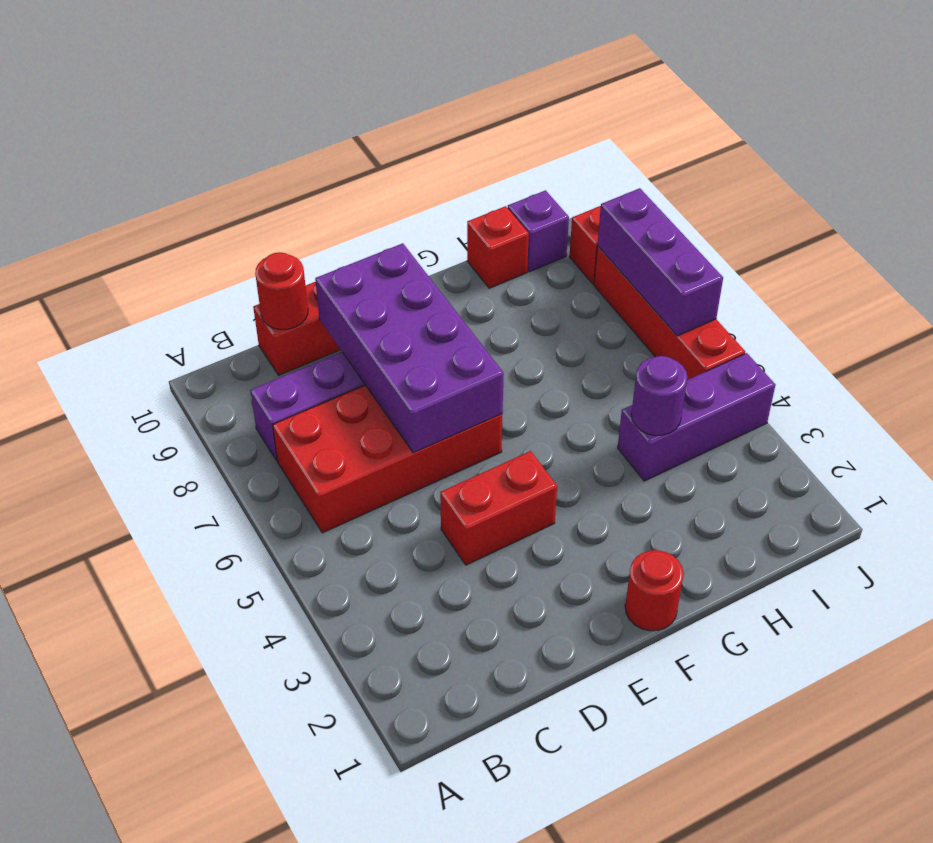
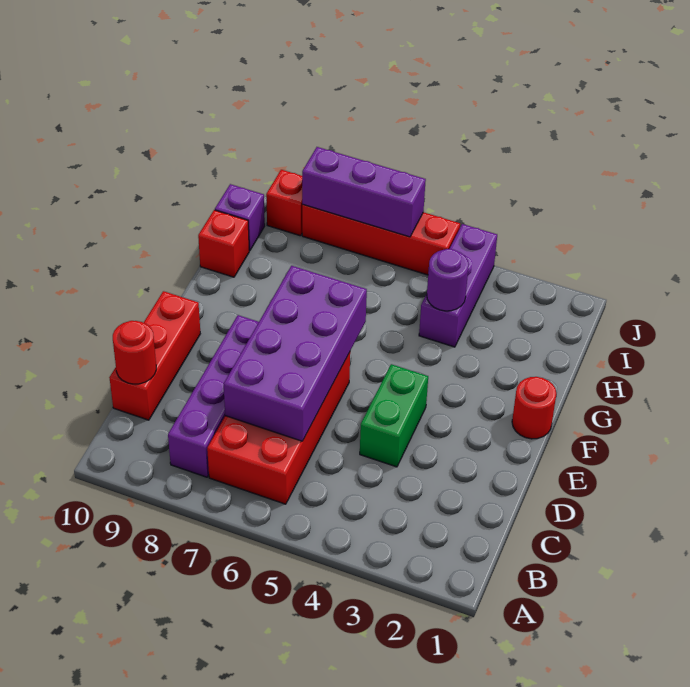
red 1x2 brick [440,451,557,565] -> green 1x2 brick [360,364,428,467]
purple 2x4 brick [315,243,504,453] -> purple 2x4 brick turned to [224,266,367,441]

